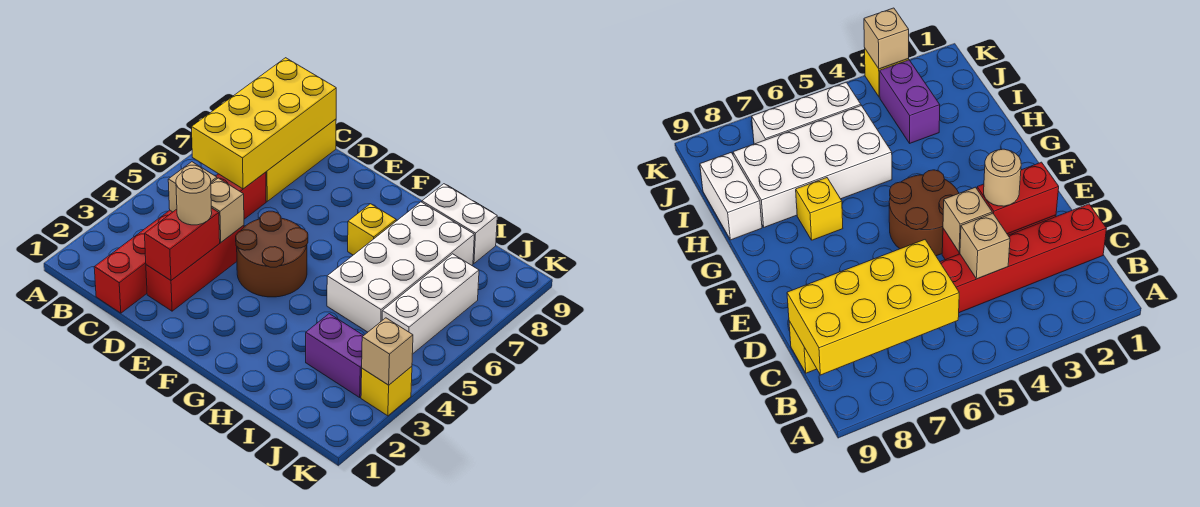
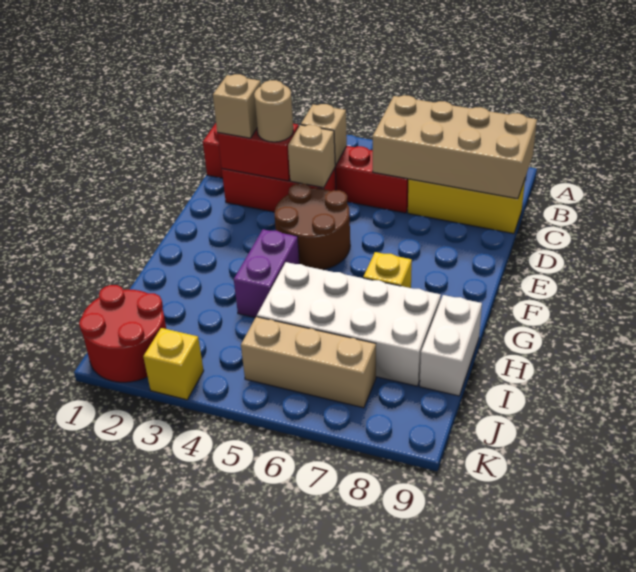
yellow 2x4 brick [192,58,336,189] -> tan 2x4 brick [373,95,537,199]
purple 1x2 brick [306,314,364,397] -> purple 1x2 brick moved to [234,229,299,318]
none -> red 2x2 round brick [79,285,166,382]
white 1x3 brick [382,254,479,354] -> tan 1x3 brick [241,317,376,408]
tan 1x1 brick [362,318,413,385] -> tan 1x1 brick moved to [213,74,261,138]

